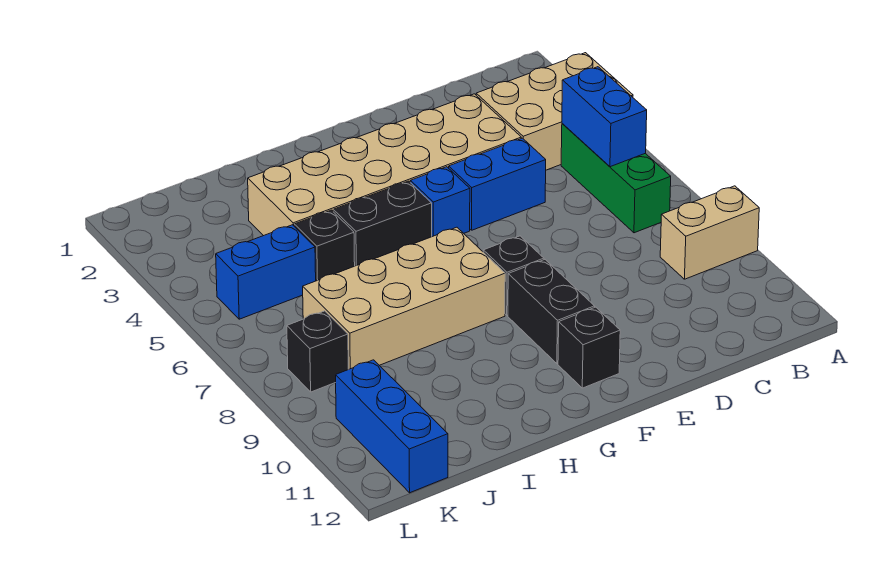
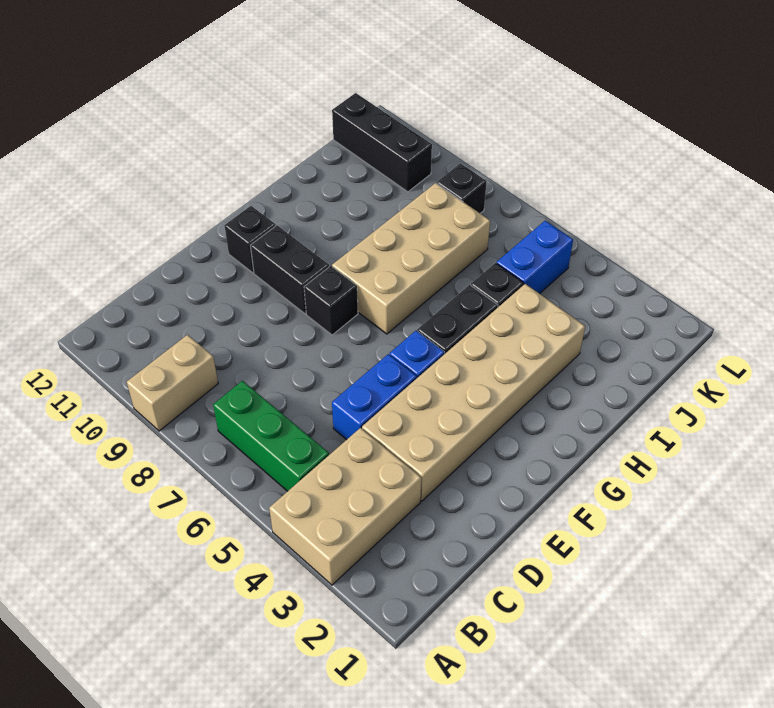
blue 1x2 brick [562,67,647,167] -> none
blue 1x3 brick [336,360,448,493] -> black 1x3 brick [332,93,432,192]

